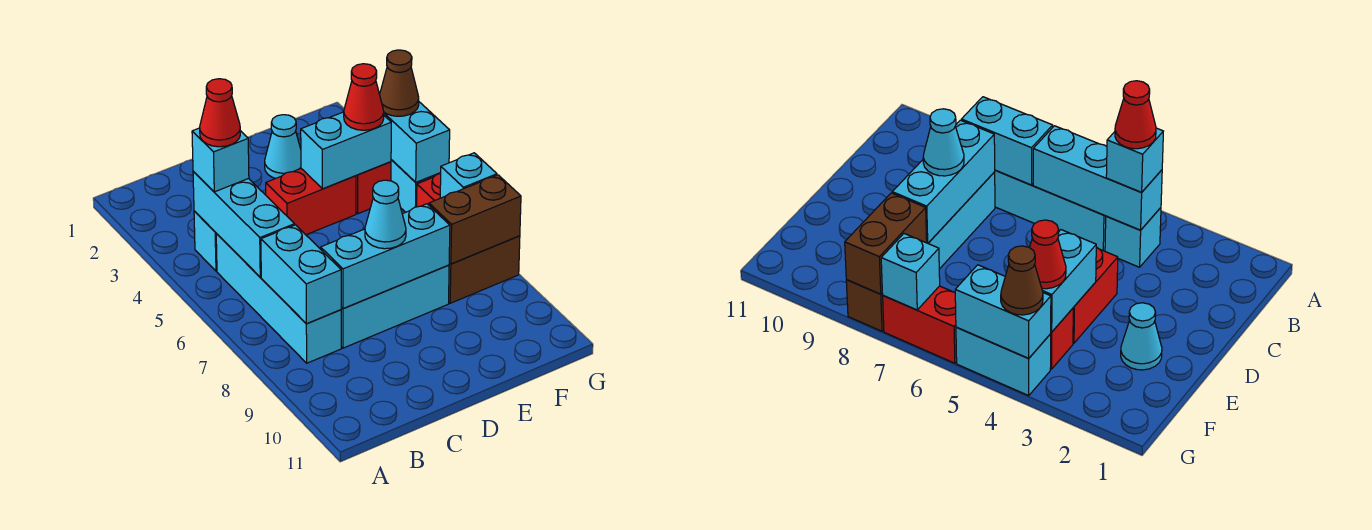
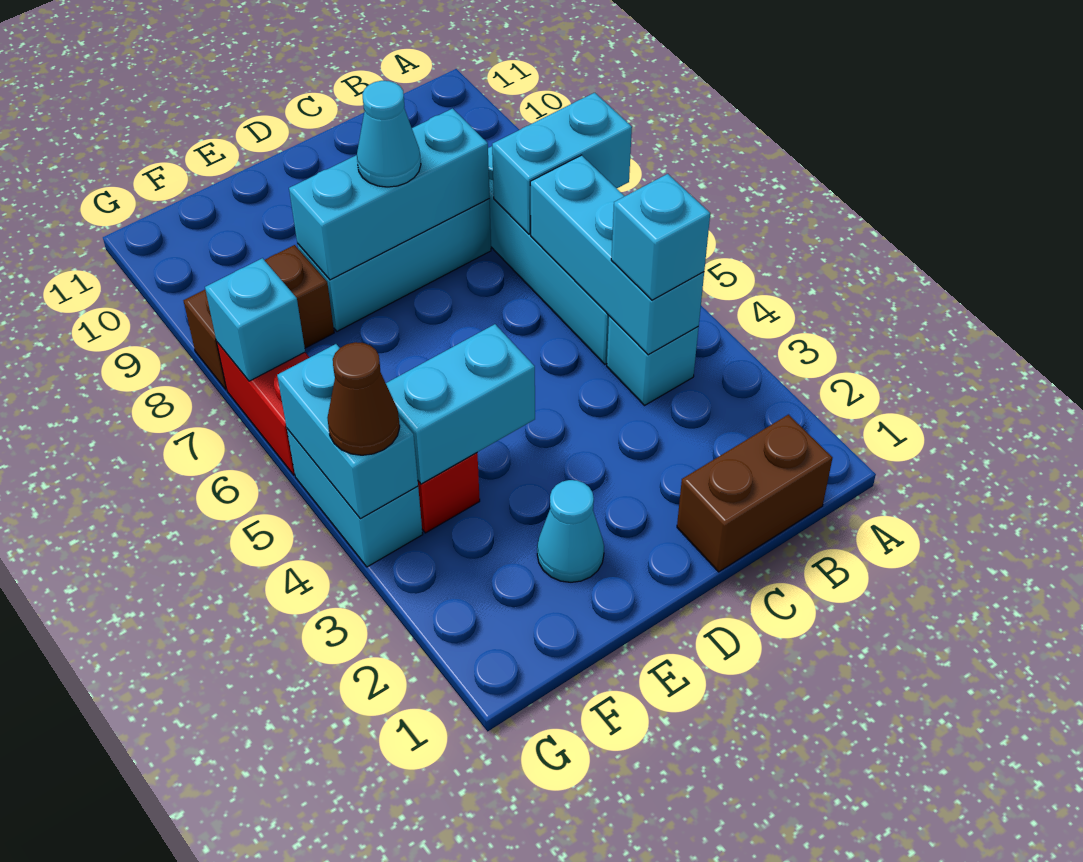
red 1x1 cone [200,79,240,147] -> none
cyan 1x2 brick [261,225,341,324] -> cyan 1x2 brick turned to [492,93,632,234]
red 1x2 brick [266,169,356,235] -> none
red 1x1 cone [344,64,384,130] -> none
brown 1x2 brick [429,175,521,264] -> brown 1x2 brick moved to [677,415,833,572]

